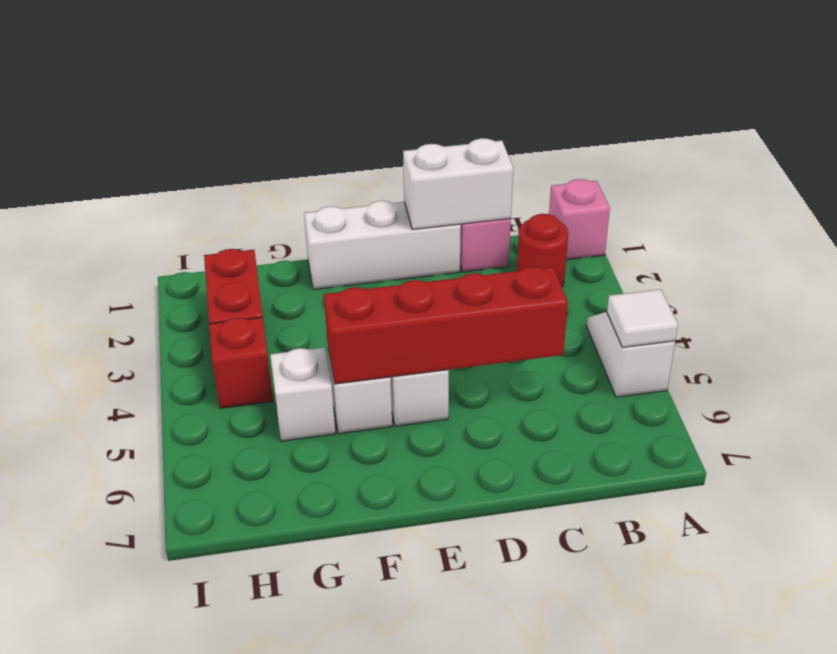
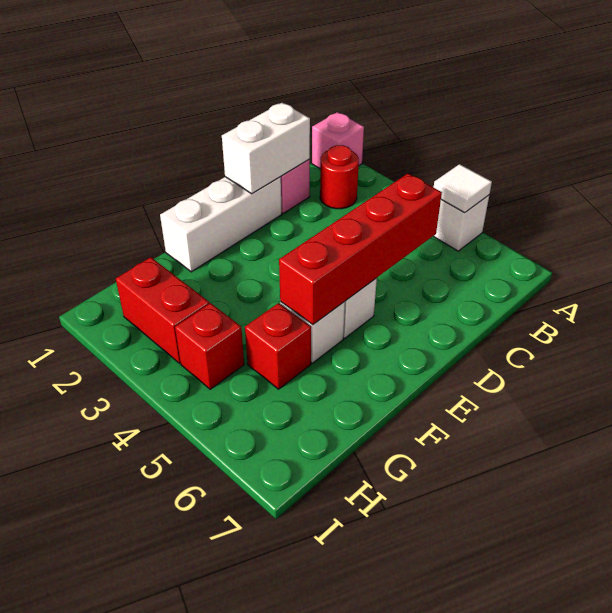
white 1x1 brick [270,348,335,441] -> red 1x1 brick [245,303,311,389]

